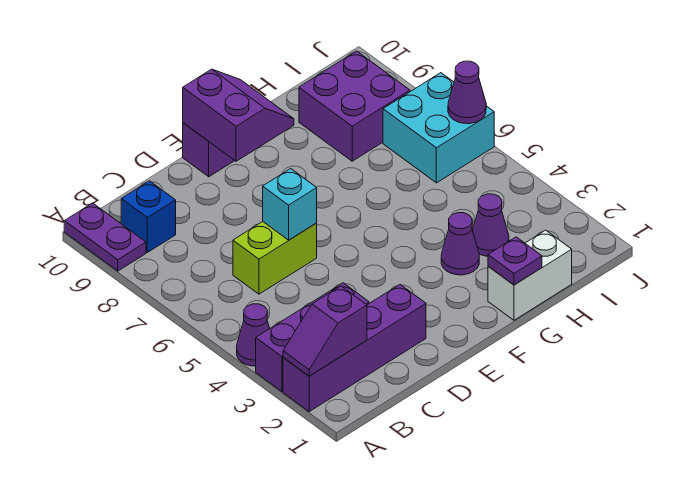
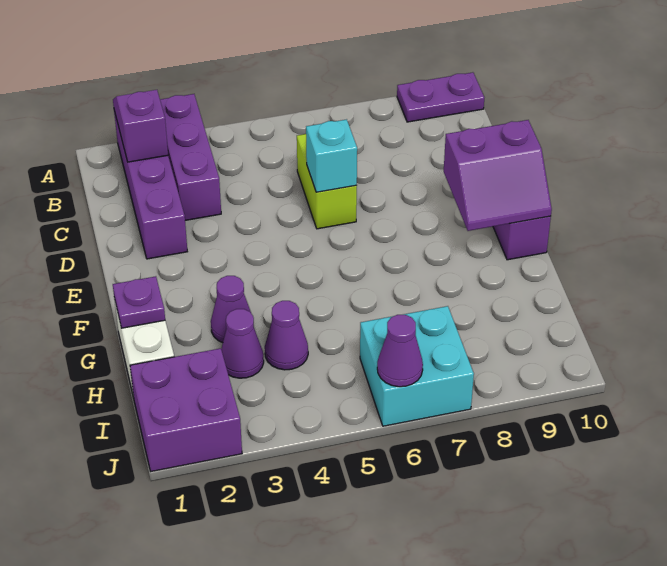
purple 1x1 cone [237,304,270,366] -> purple 1x1 cone moved to [265,301,308,370]
blue 1x1 brick [121,181,176,252] -> none
purple 2x2 brick [299,51,410,161] -> purple 2x2 brick moved to [130,348,242,471]

